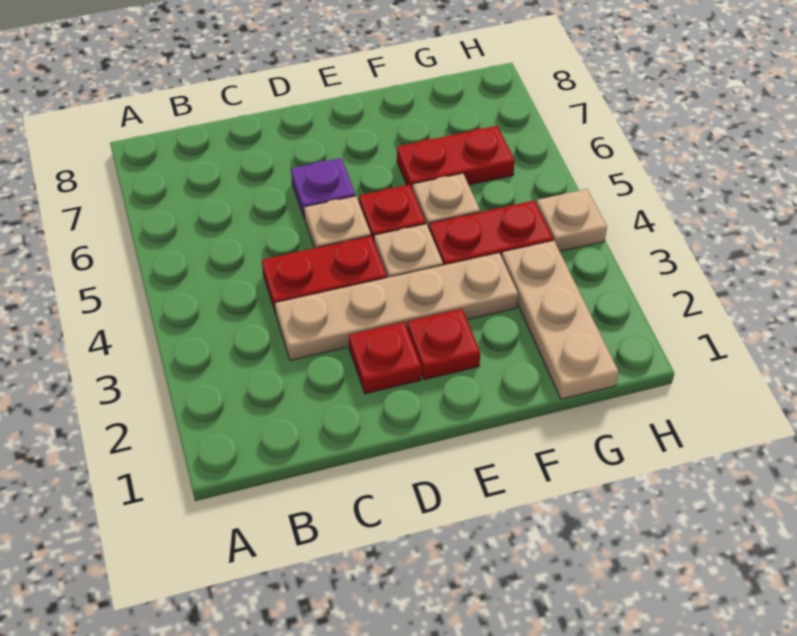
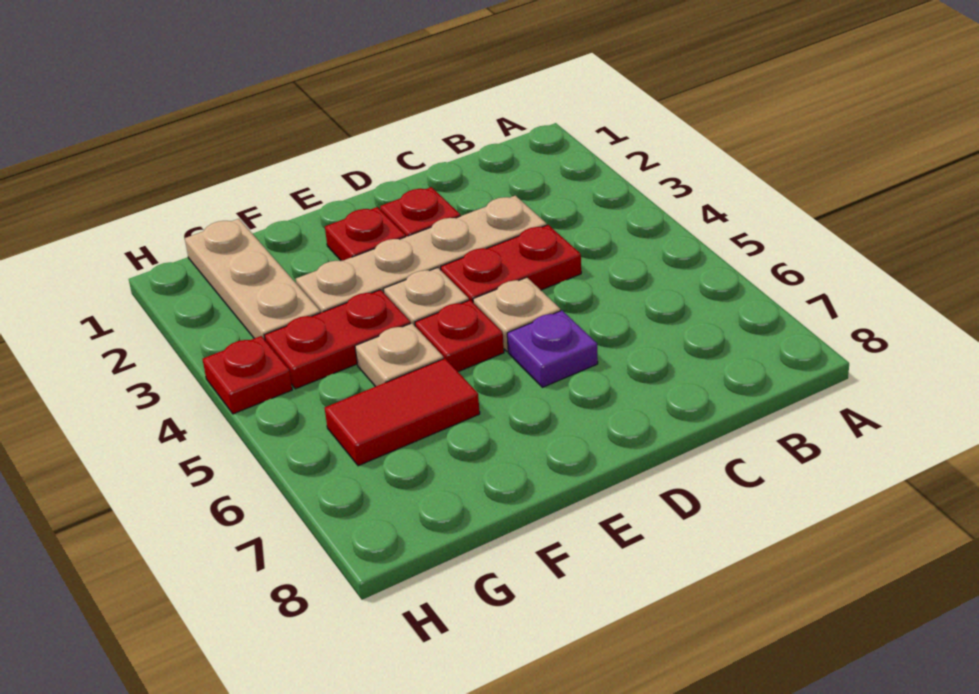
red 1x2 plate [397,126,515,190] -> red 1x2 tile [325,358,480,466]
tan 1x1 plate [536,189,607,251] -> red 1x1 plate [203,336,292,414]

